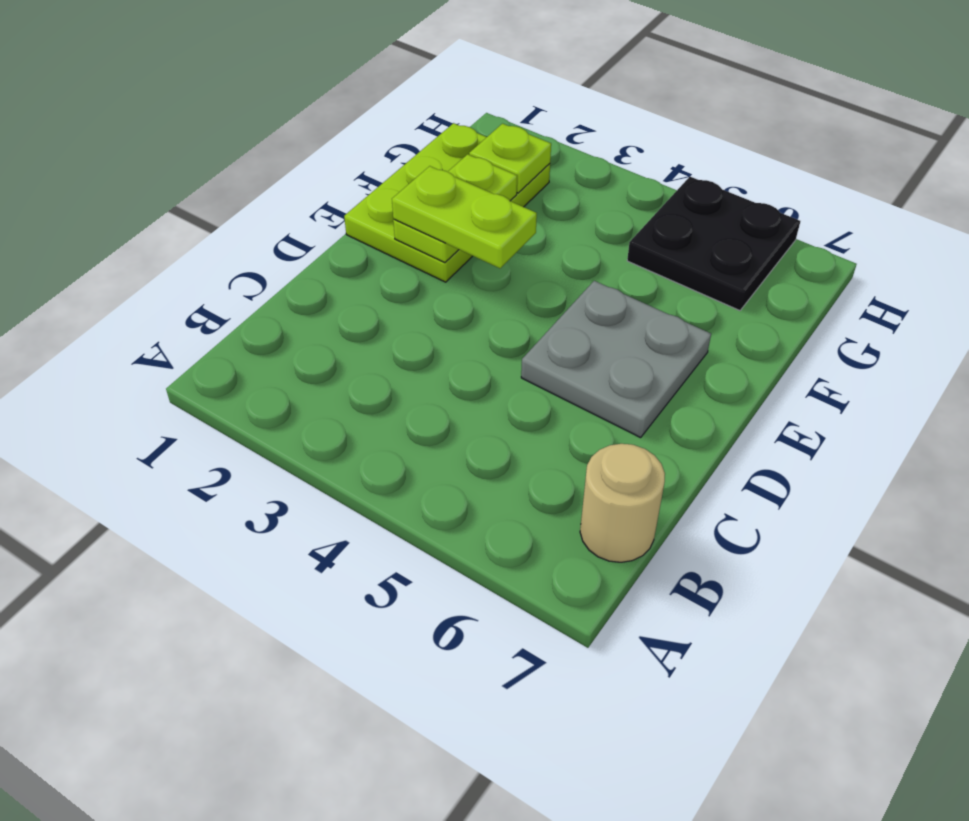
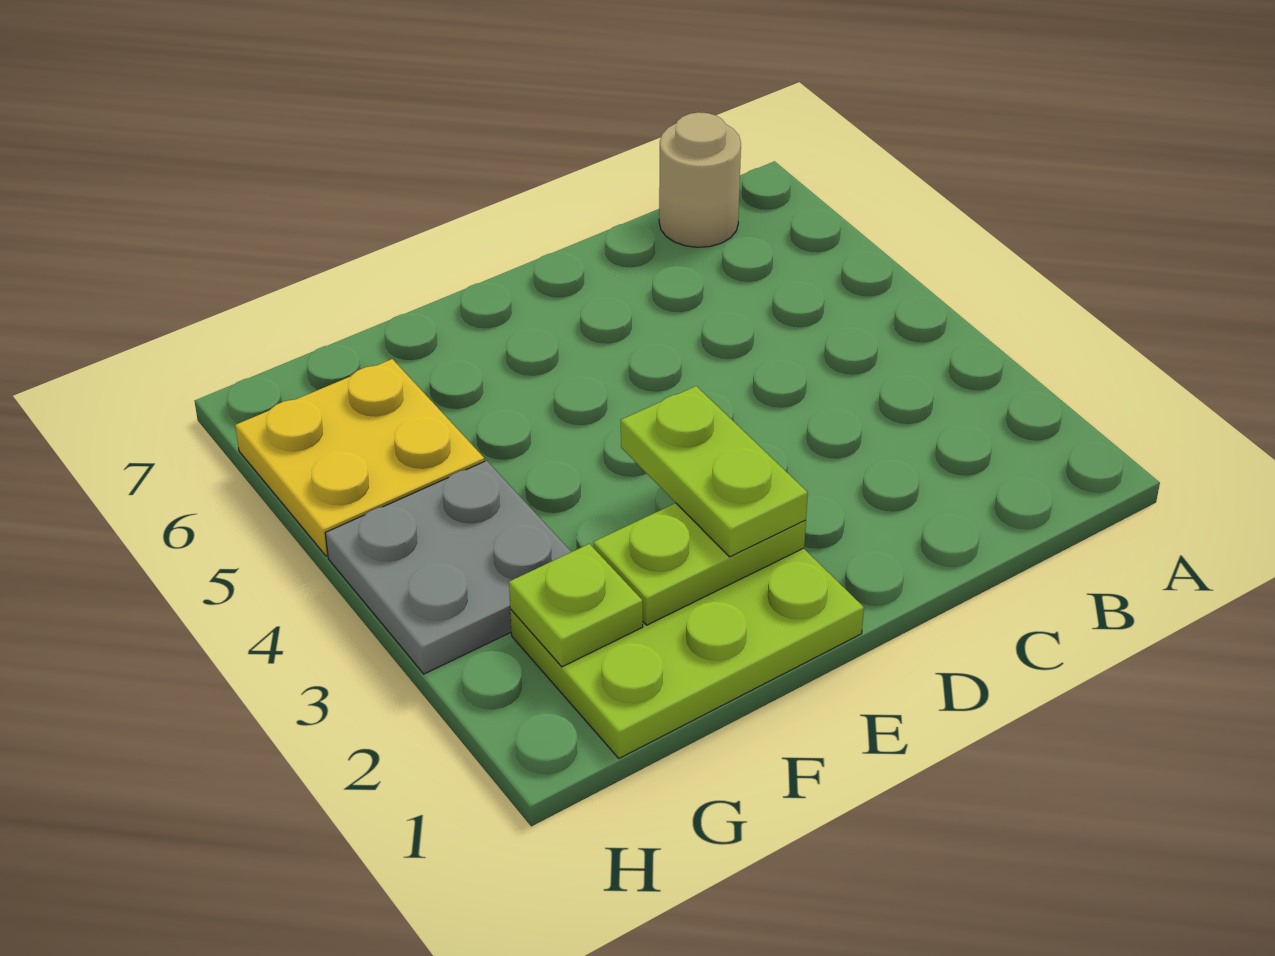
grey 2x2 plate [521,281,711,438] -> grey 2x2 plate moved to [325,461,571,674]
black 2x2 plate [627,177,800,311] -> yellow 2x2 plate [235,359,485,556]

